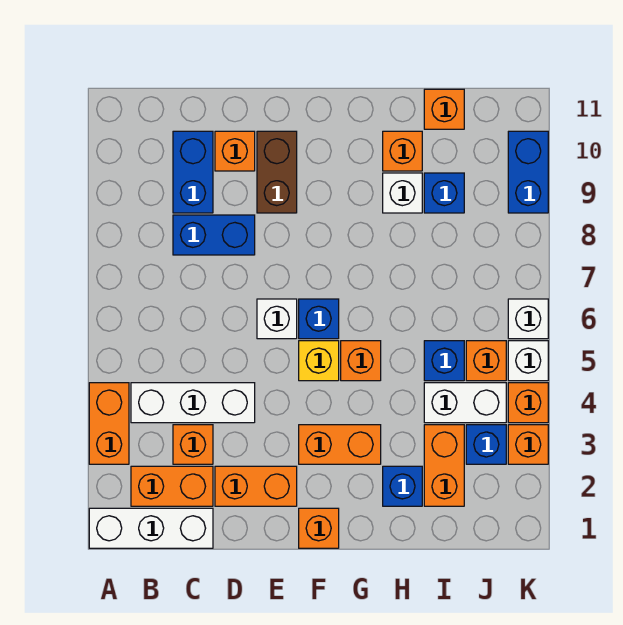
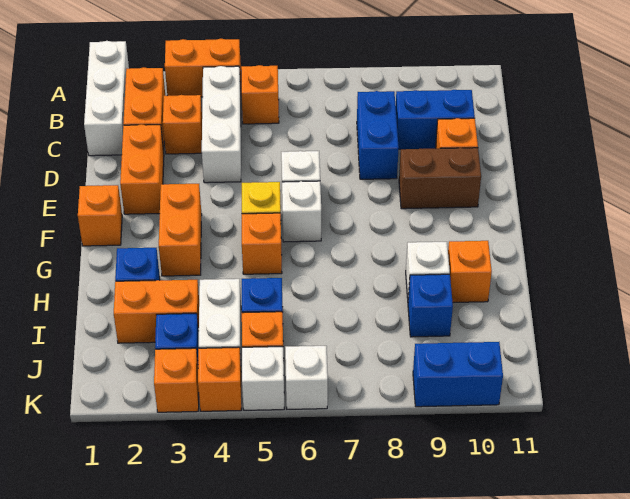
blue 1x1 brick [299,299,339,339] -> white 1x1 brick [282,181,321,242]
orange 1x1 brick [424,89,464,129] -> orange 1x1 brick moved to [241,65,279,124]

